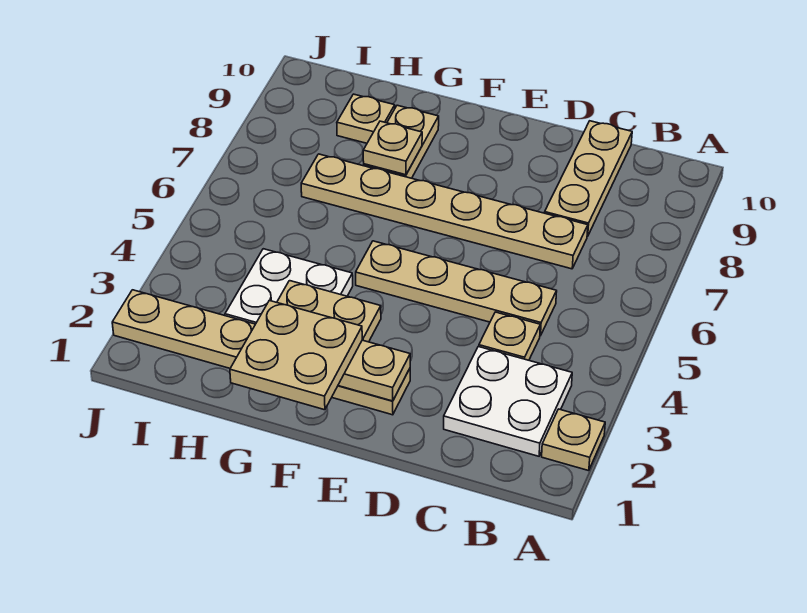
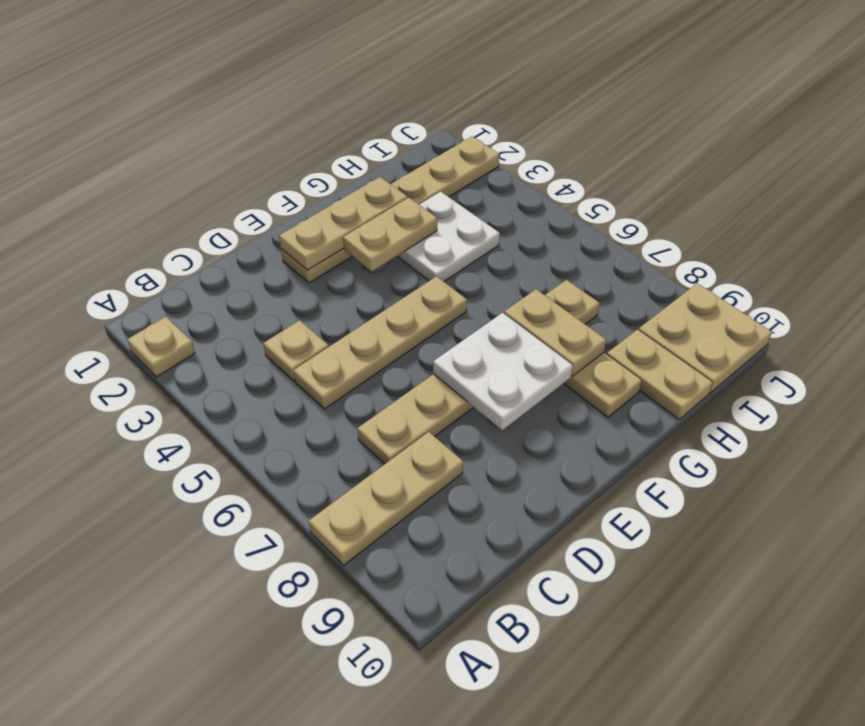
white 2x2 plate [444,347,572,456] -> white 2x2 plate moved to [433,313,573,430]
tan 1x3 plate [545,121,632,236] -> tan 1x3 plate turned to [309,432,463,565]
tan 2x2 plate [230,301,362,410] -> tan 2x2 plate moved to [639,283,772,393]
tan 1x1 plate [363,121,422,175] -> tan 1x2 plate [504,289,606,376]
tan 1x1 plate [337,94,395,143] -> tan 1x2 plate [607,330,713,419]

